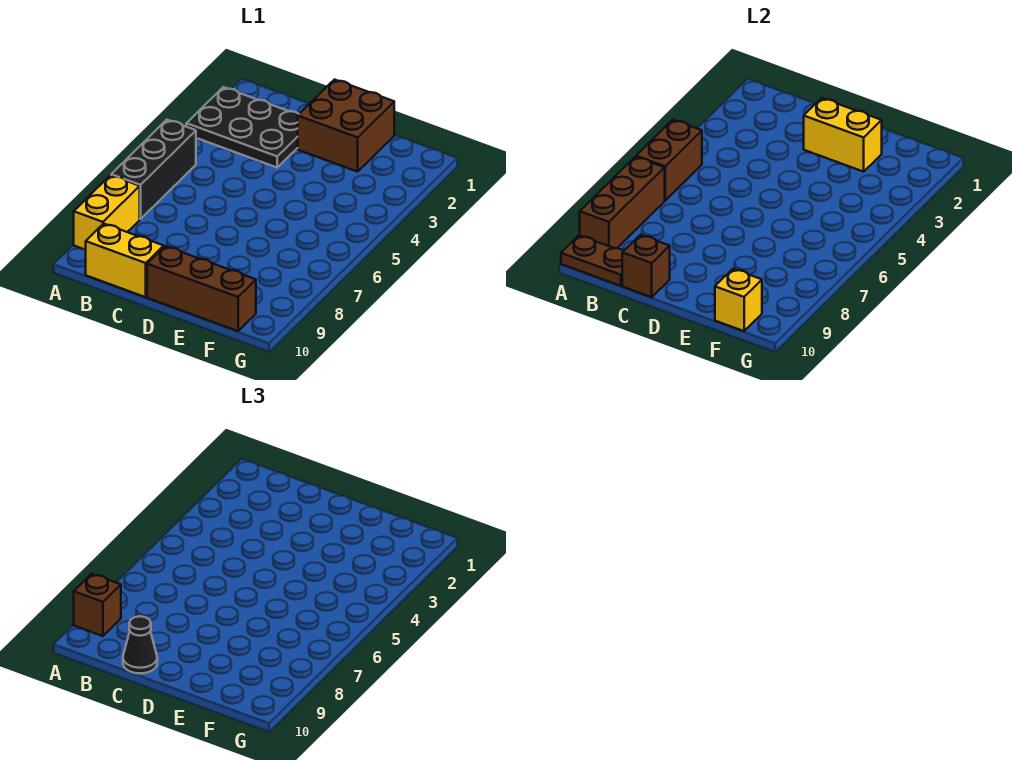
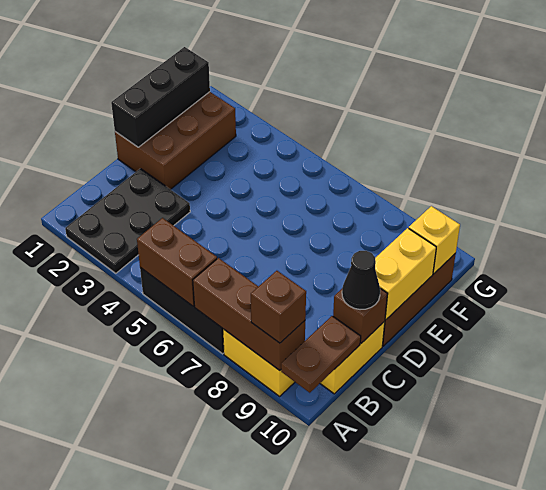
brown 2x2 brick [298,80,394,172] -> brown 2x3 brick [115,92,236,190]
none -> black 1x3 brick [111,47,210,147]
yellow 1x2 brick [804,98,882,172] -> yellow 1x2 brick moved to [375,228,436,320]

